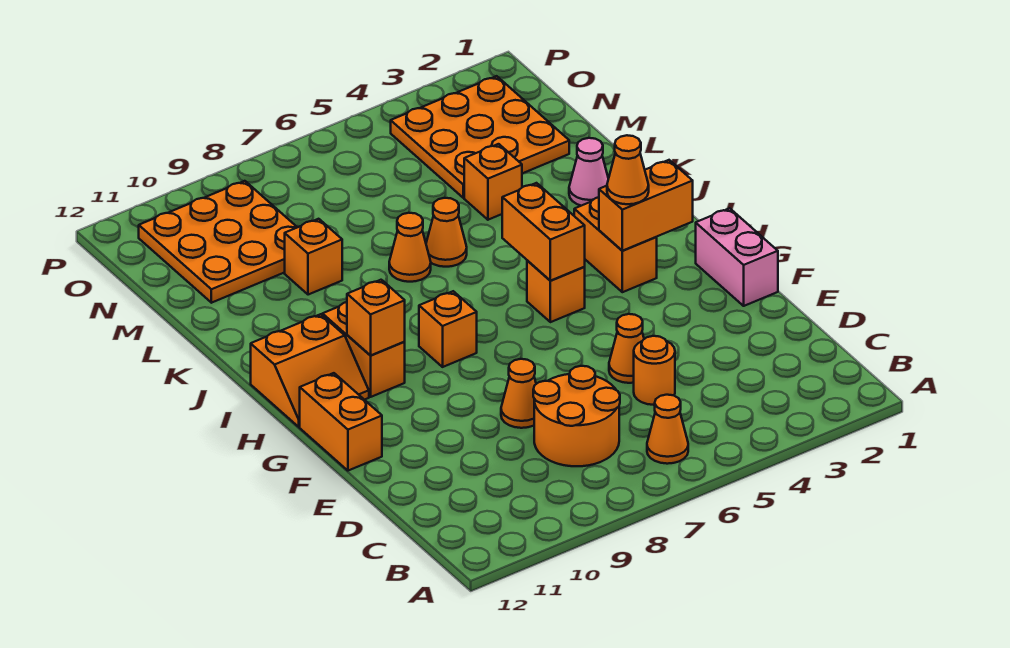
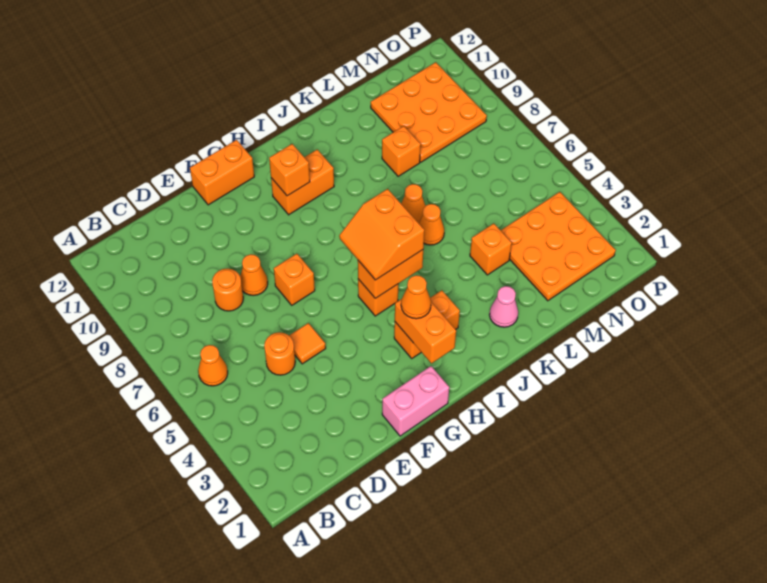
orange 2x2 round brick [533,366,620,466] -> orange 1x1 round brick [212,269,243,311]
orange 1x1 cone [609,314,644,383] -> orange 1x1 tile [289,323,326,364]
orange 1x1 brick [419,291,477,367] -> orange 1x1 brick moved to [274,254,315,305]
orange 2x2 slope [251,314,369,427] -> orange 2x2 slope moved to [339,189,424,280]

